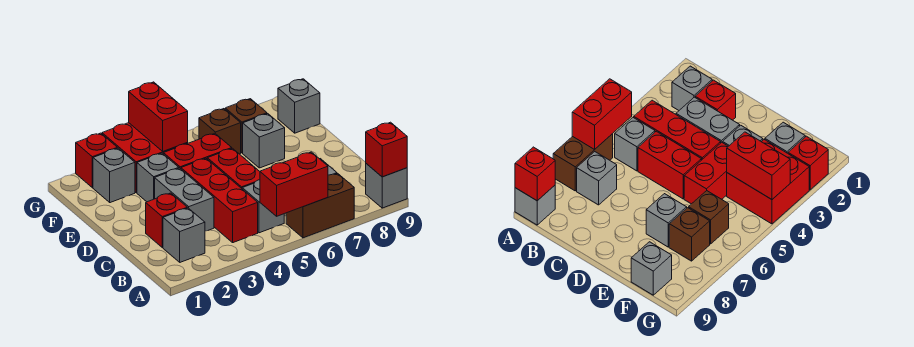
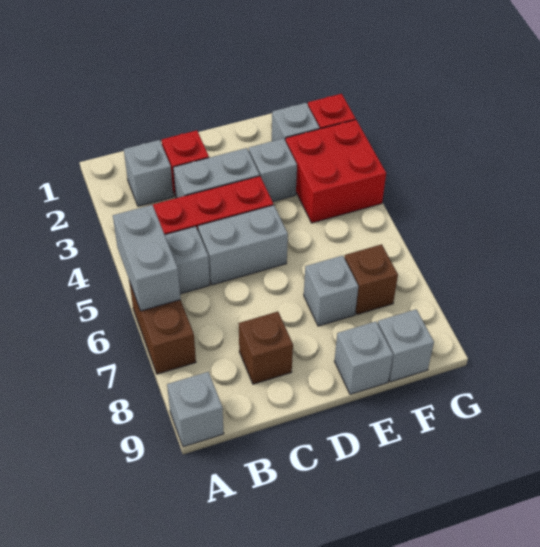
red 1x2 brick [260,152,328,216] -> grey 1x2 brick [113,205,181,311]
red 1x1 brick [366,122,407,177] -> none
grey 1x1 brick [577,152,617,205] -> grey 1x1 brick moved to [334,321,393,394]
red 1x2 brick [207,148,260,188] -> grey 1x2 brick [198,205,288,285]
red 1x2 brick [163,134,232,169] -> none
red 1x2 brick [129,82,188,151] -> none
brown 1x1 brick [199,109,241,154] -> brown 1x1 brick moved to [239,312,293,384]

